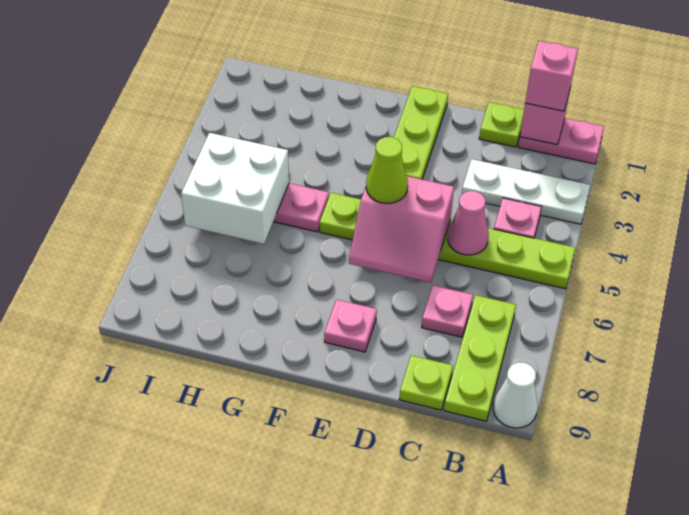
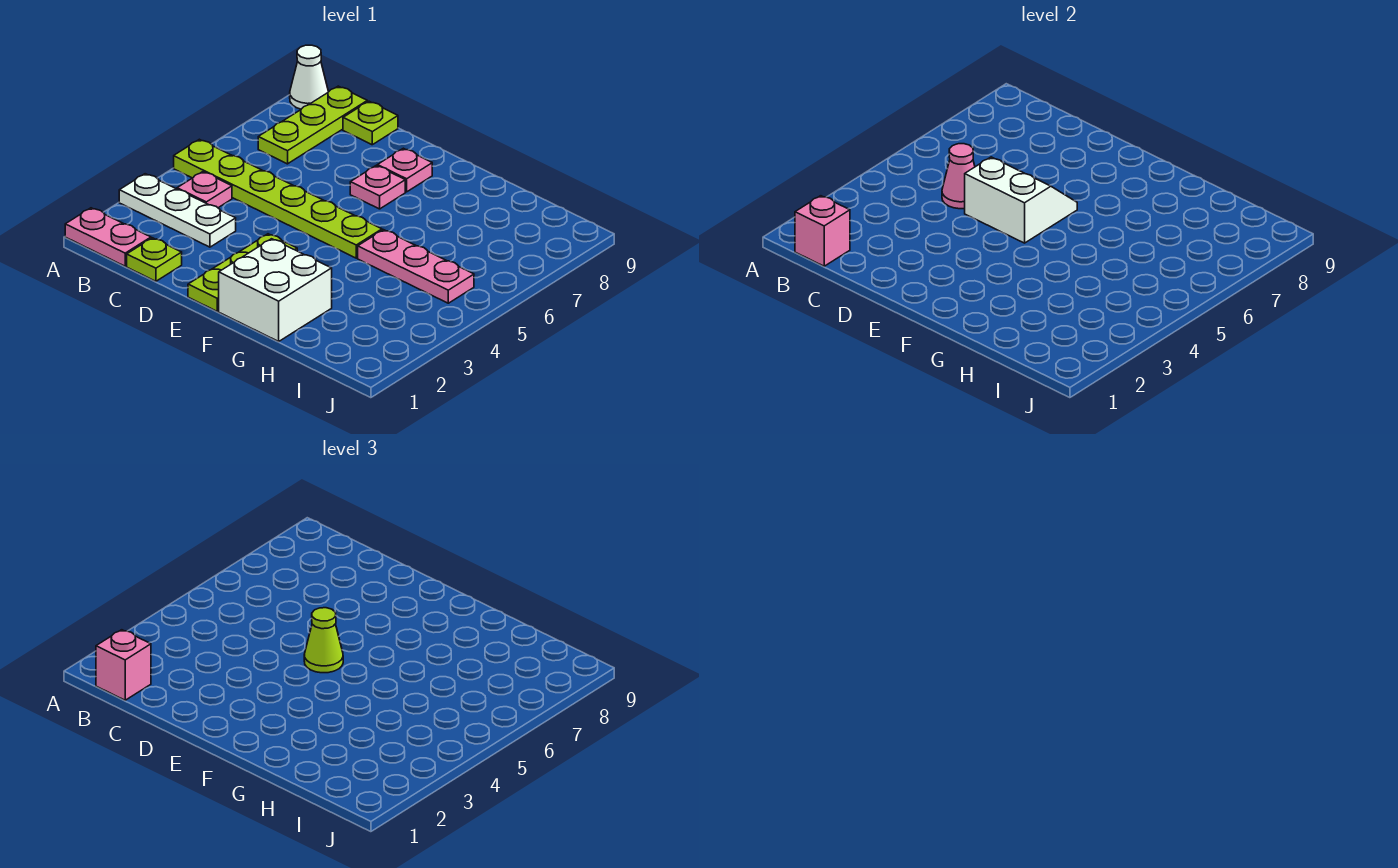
pink 1x1 plate [422,285,473,337] -> pink 1x1 plate moved to [350,166,405,209]
pink 2x2 slope [349,176,454,283] -> white 2x2 slope [965,157,1077,243]
white 2x2 brick [181,133,289,244] -> white 2x2 brick moved to [219,239,332,341]

